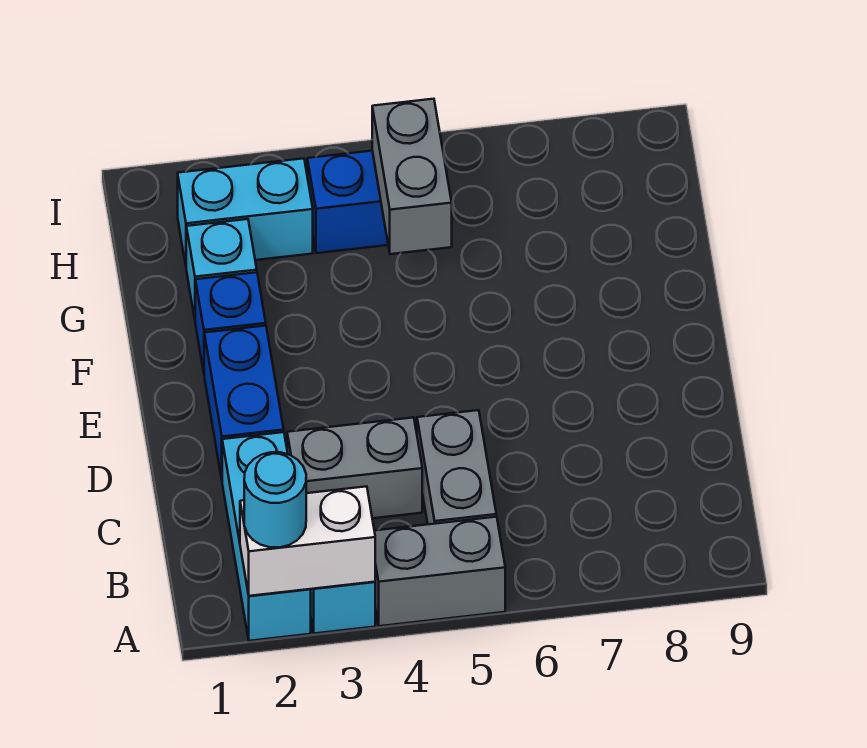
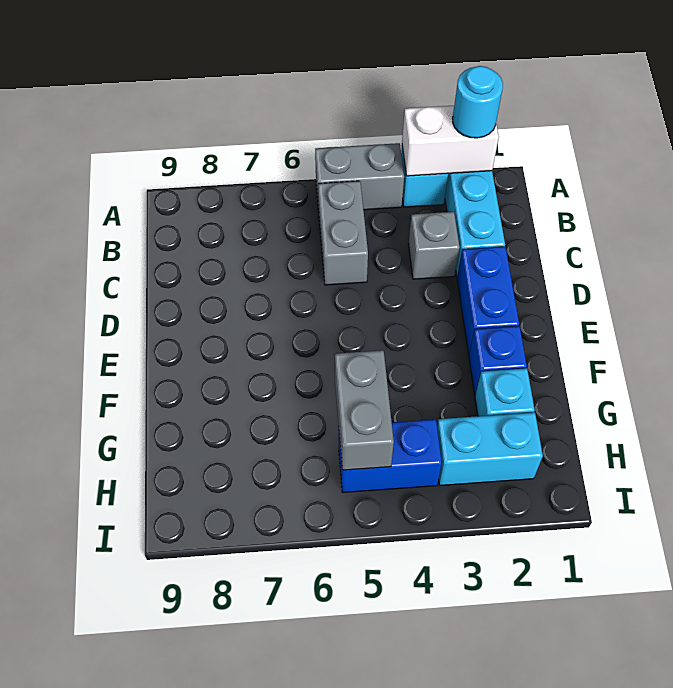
grey 1x2 brick [287,418,422,518] -> grey 1x1 brick [408,212,460,279]

